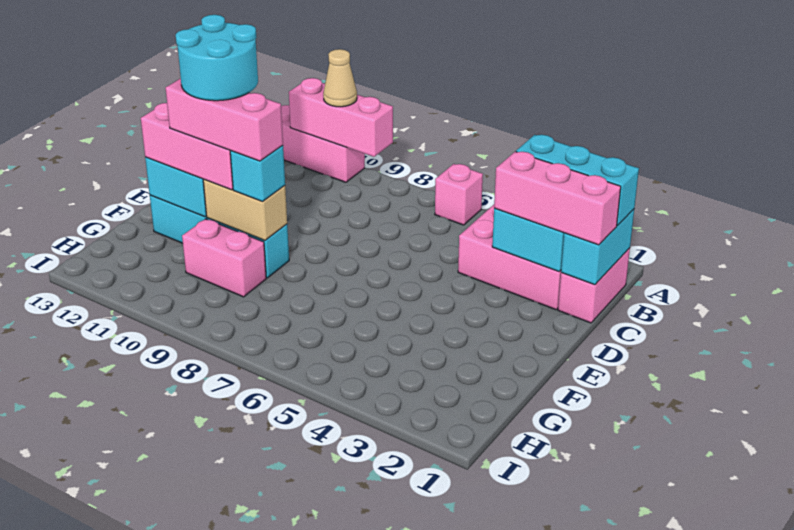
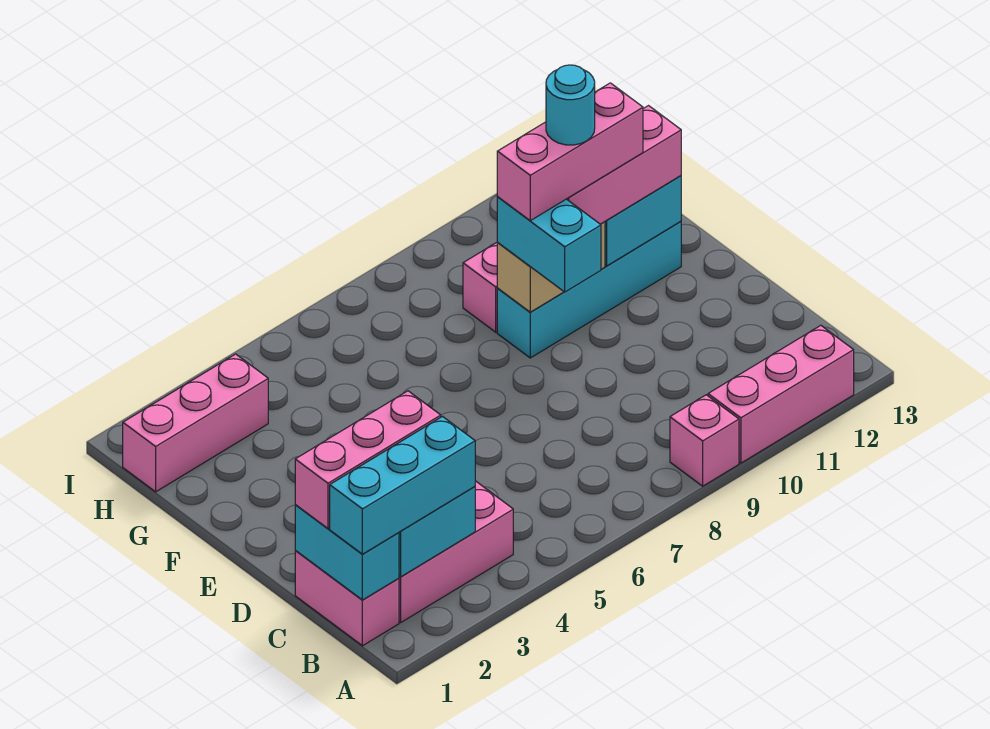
pink 1x1 brick [435,164,483,225] -> pink 1x1 brick moved to [670,395,739,486]
pink 1x3 brick [289,78,393,157] -> pink 1x3 brick moved to [123,354,268,492]
tan 1x1 cone [323,49,357,107] -> none
cyan 2x2 round brick [176,15,258,101] -> cyan 1x1 round brick [546,65,595,145]
cyan 1x1 brick [230,145,285,202] -> cyan 1x2 brick [497,197,601,292]

